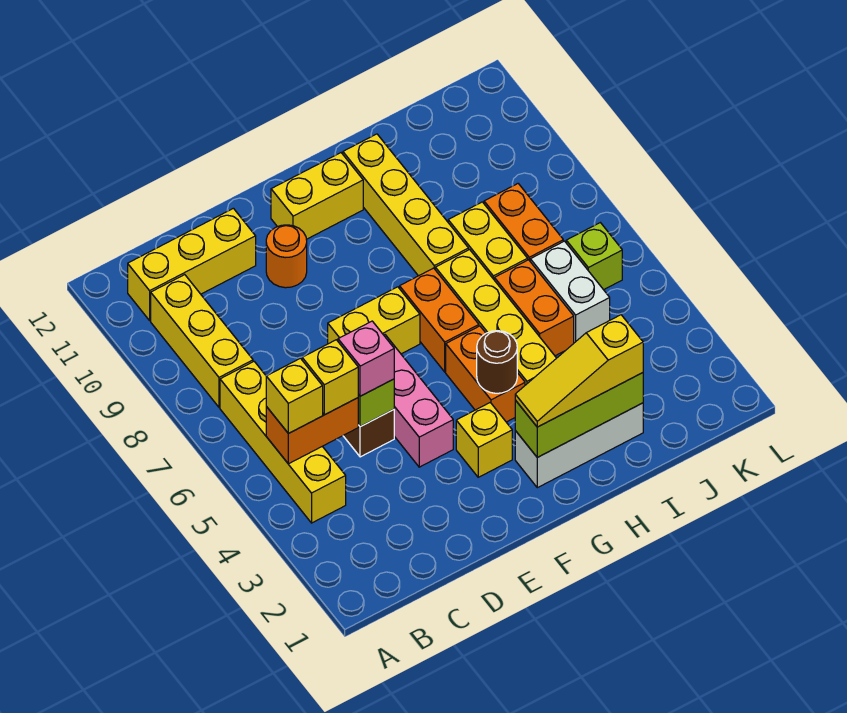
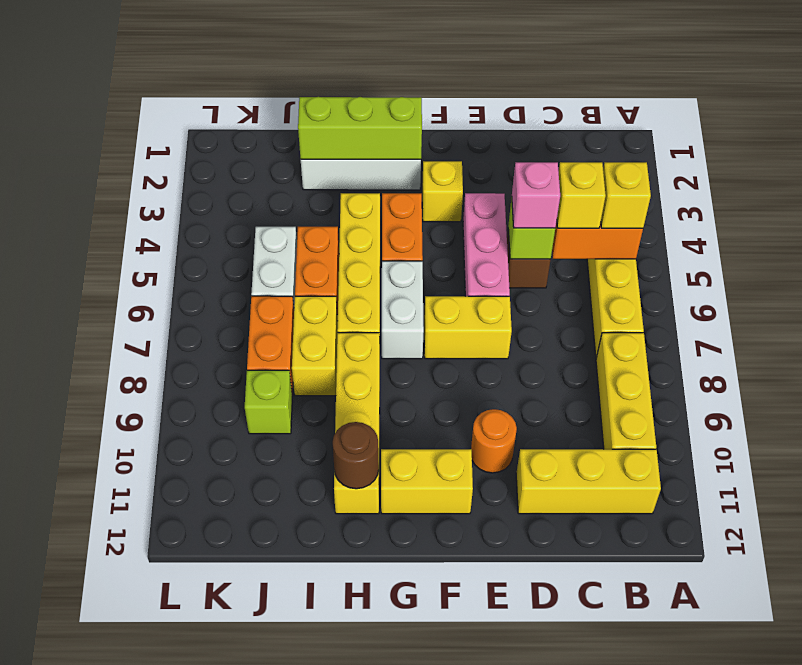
yellow 1x3 slope [515,315,643,427] -> none
brown 1x1 round brick [477,331,517,393] -> brown 1x1 round brick moved to [333,422,379,489]
orange 1x2 brick [400,268,479,372] -> white 1x2 brick [382,261,424,359]
lime 1x1 brick [566,223,622,290] -> lime 1x1 brick moved to [245,370,292,434]

